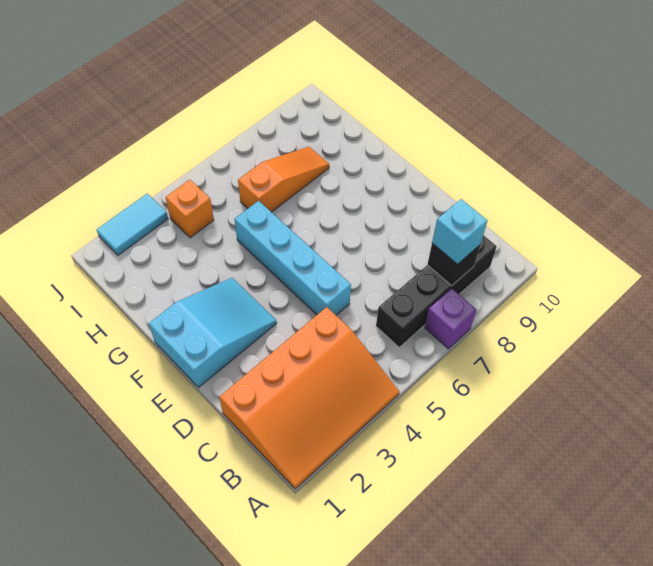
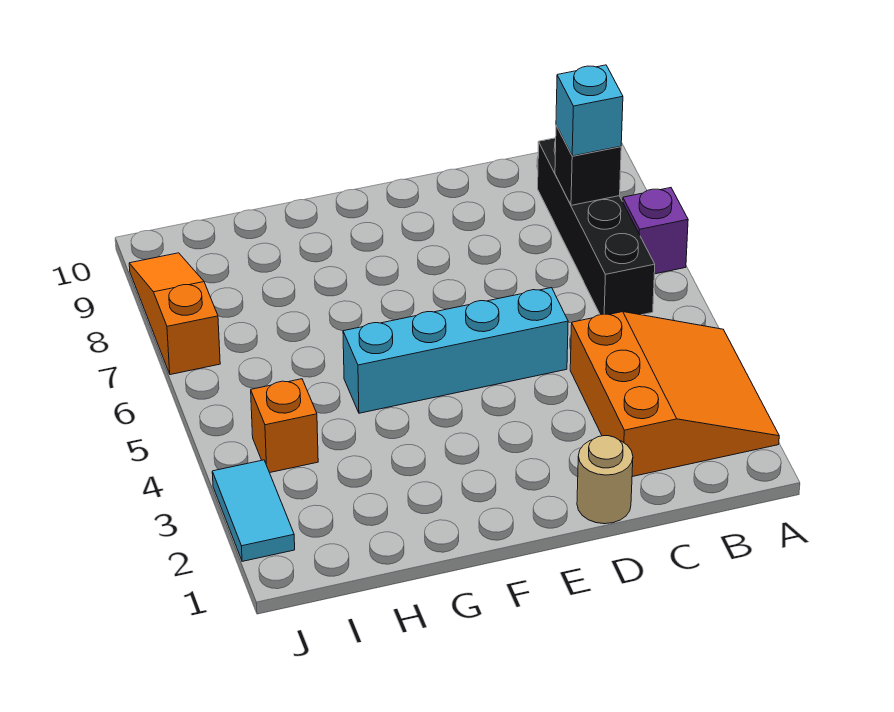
orange 3x4 slope [219,307,399,489] -> orange 3x3 slope [570,312,779,477]
none -> tan 1x1 round brick [577,436,633,524]
cyan 2x3 slope [149,278,277,388] -> none
orange 1x3 slope [238,147,329,212] -> orange 1x3 slope moved to [129,253,220,375]

